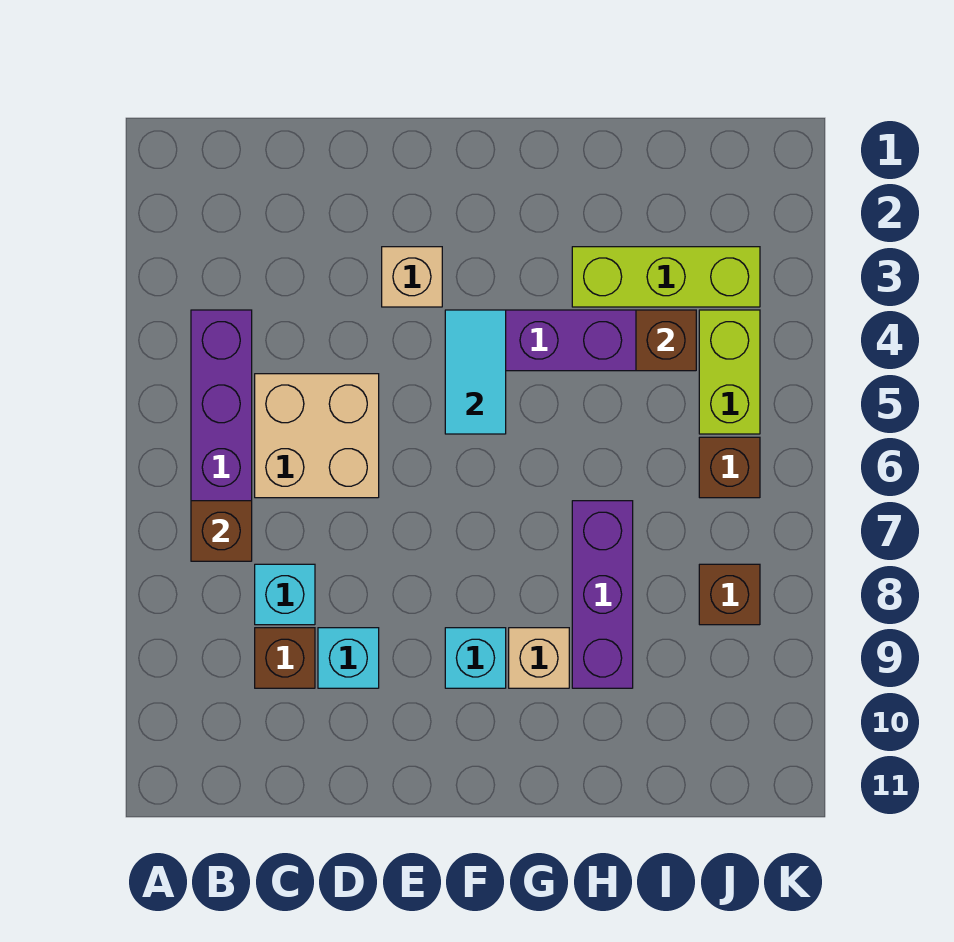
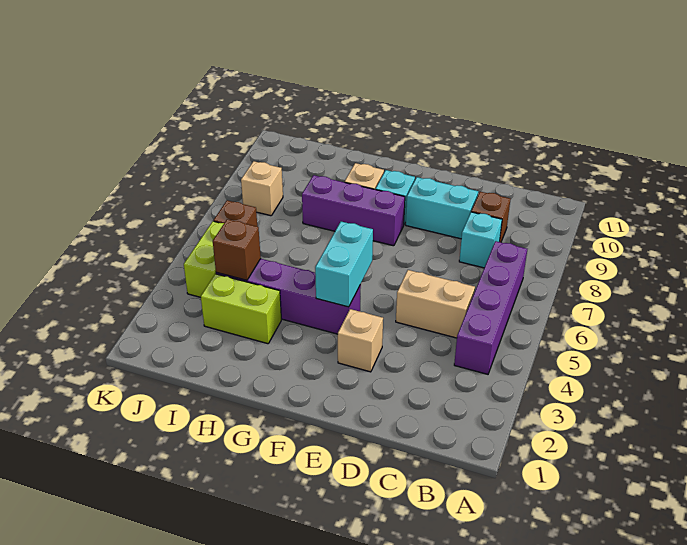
brown 1x1 brick [191,501,252,561] -> none
tan 2x2 brick [255,374,379,498] -> tan 1x2 brick [396,270,475,338]
cyan 1x1 brick [318,628,379,688] -> cyan 1x2 brick [406,177,478,239]
cyan 1x2 tile [445,310,506,434] -> cyan 1x2 brick [315,222,373,307]
lime 1x3 brick [572,247,760,307] -> lime 1x2 brick [201,274,281,344]
purple 1x3 brick [572,501,633,688] -> purple 1x3 brick turned to [302,175,405,246]
brown 1x1 brick [699,564,760,625] -> tan 1x1 brick [241,161,283,216]

